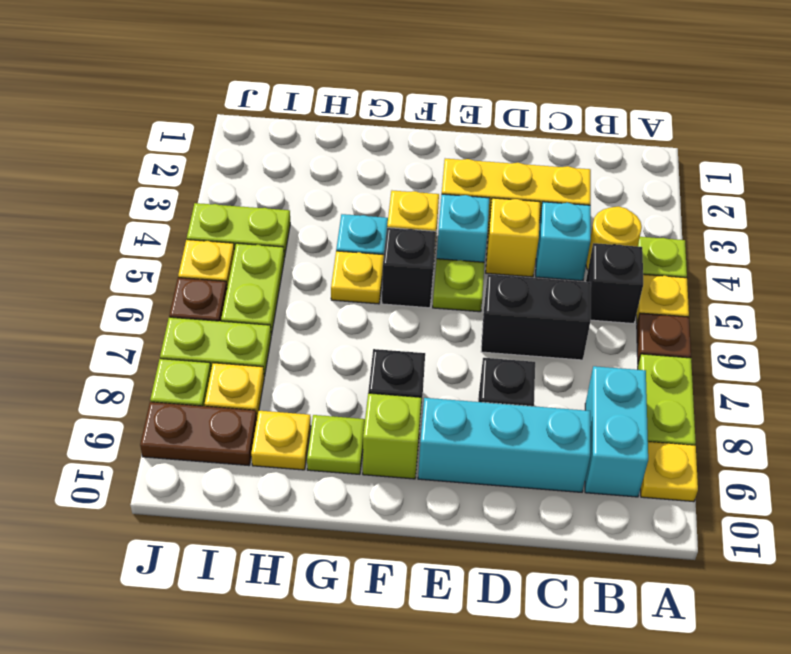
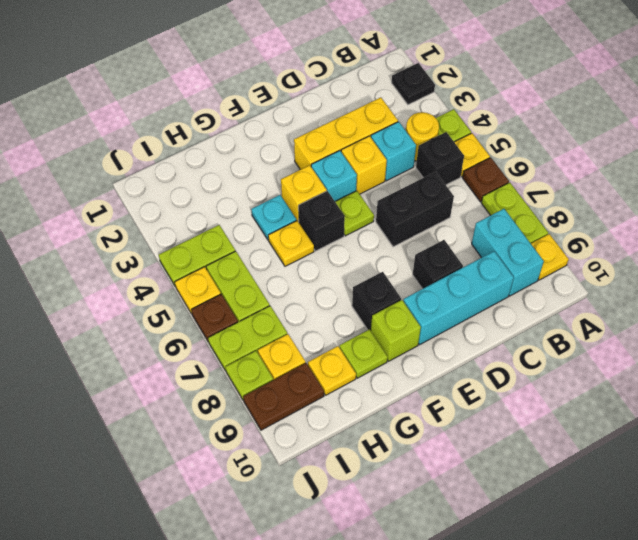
none -> black 1x1 plate [392,63,435,105]

